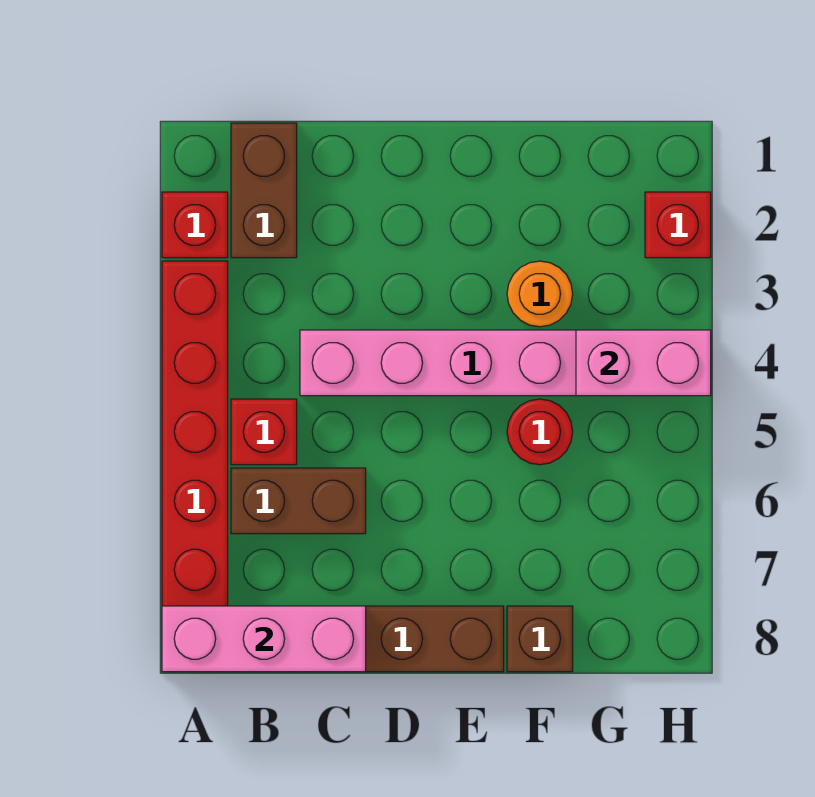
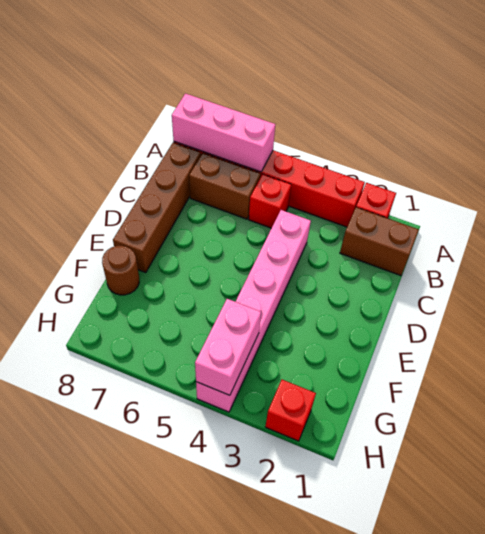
pink 1x3 brick [162,606,366,672] -> pink 1x3 brick turned to [172,94,275,172]
brown 1x2 brick [231,468,366,534] -> brown 1x2 brick turned to [189,153,261,219]
orange 1x1 round brick [507,261,573,327] -> none
red 1x1 round brick [507,399,573,465] -> none
brown 1x1 brick [507,606,573,672] -> brown 1x1 round brick [102,246,139,295]

